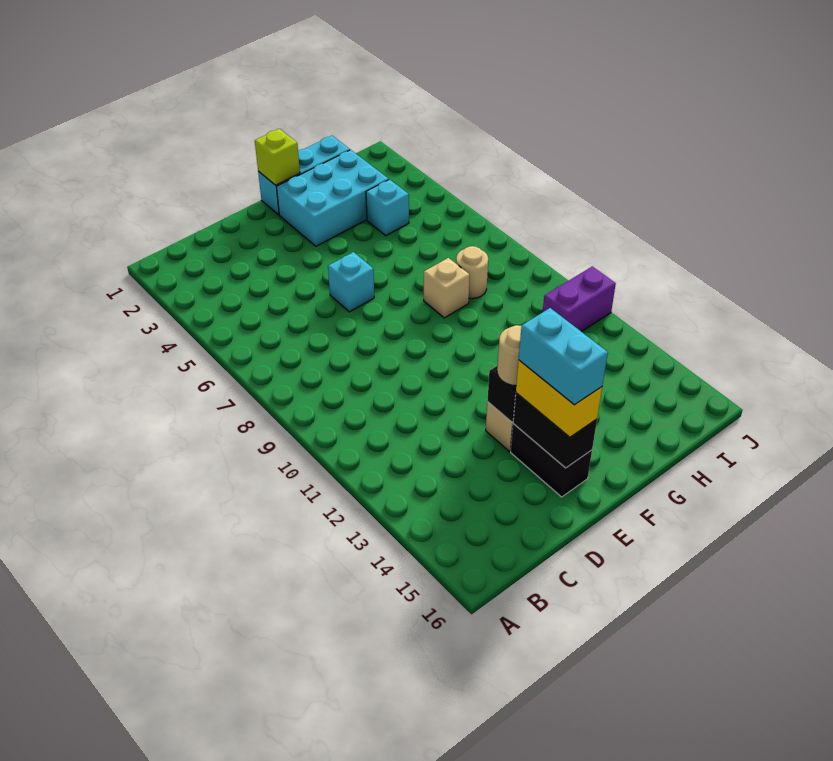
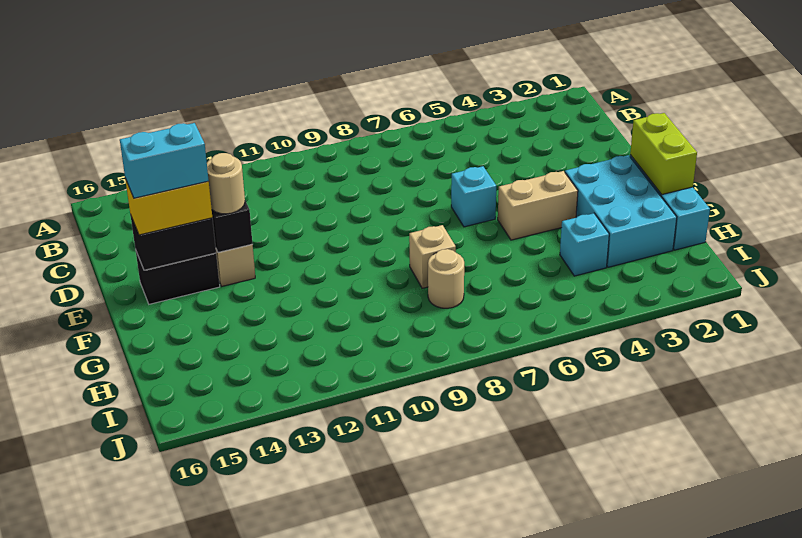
lime 1x1 brick [255,129,300,185] -> lime 1x2 brick [630,113,697,195]
none -> tan 1x2 brick [498,171,578,240]
purple 1x2 brick [543,266,616,332] -> none

